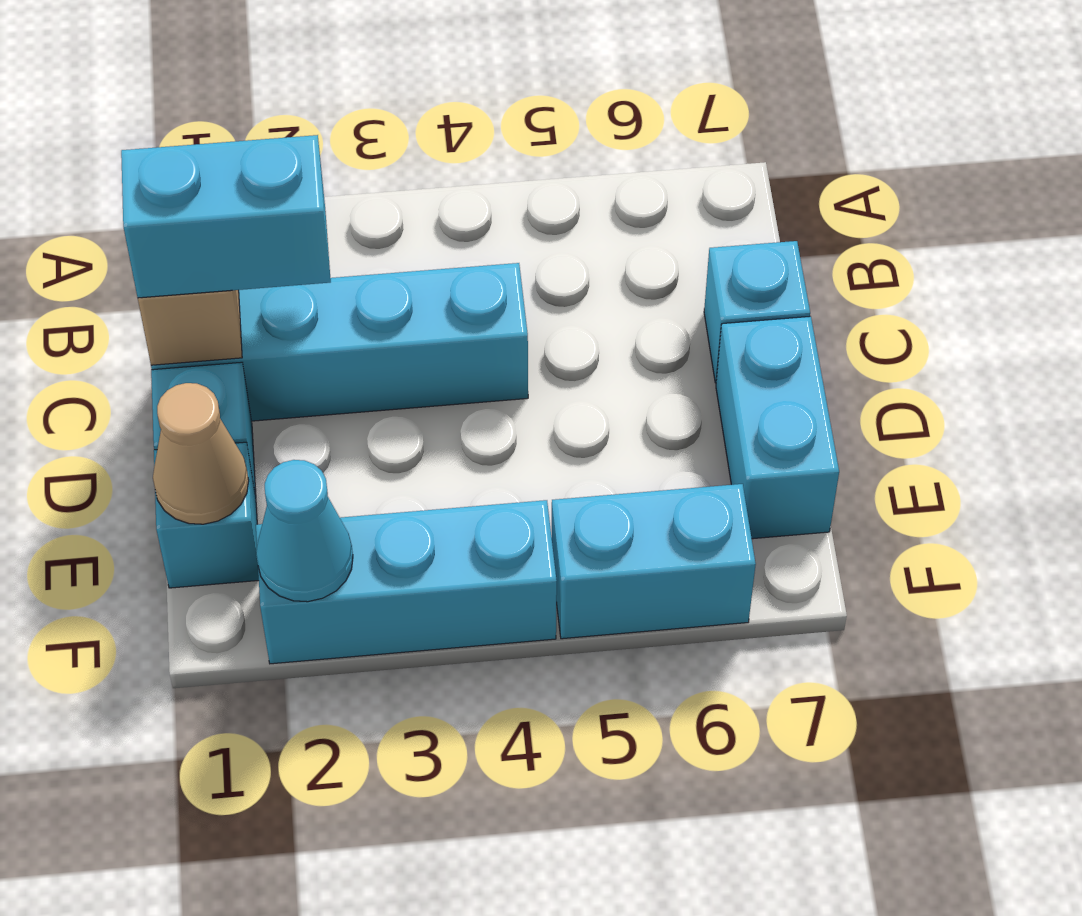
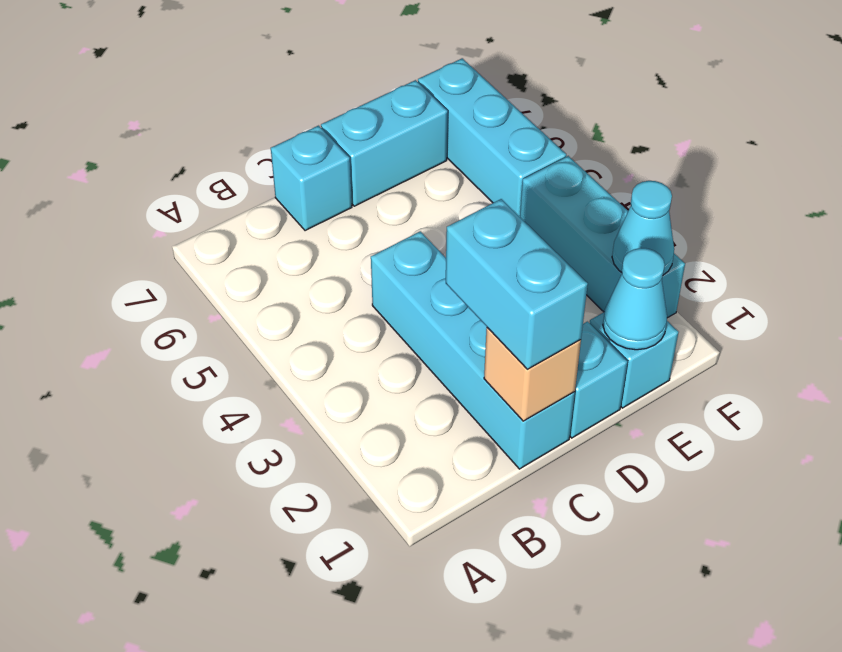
tan 1x1 cone [153,383,249,524] -> cyan 1x1 cone [603,248,667,350]
cyan 1x2 brick [552,484,756,639] -> cyan 1x3 brick [418,58,566,217]

